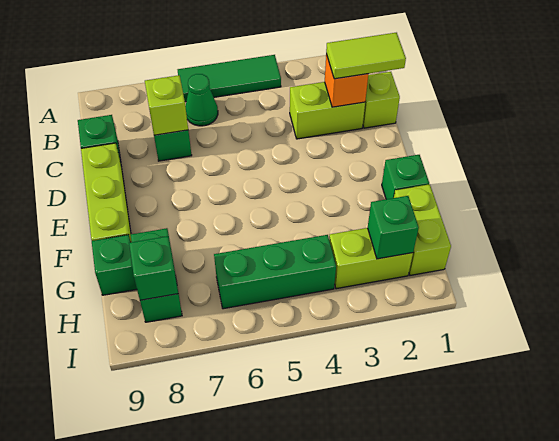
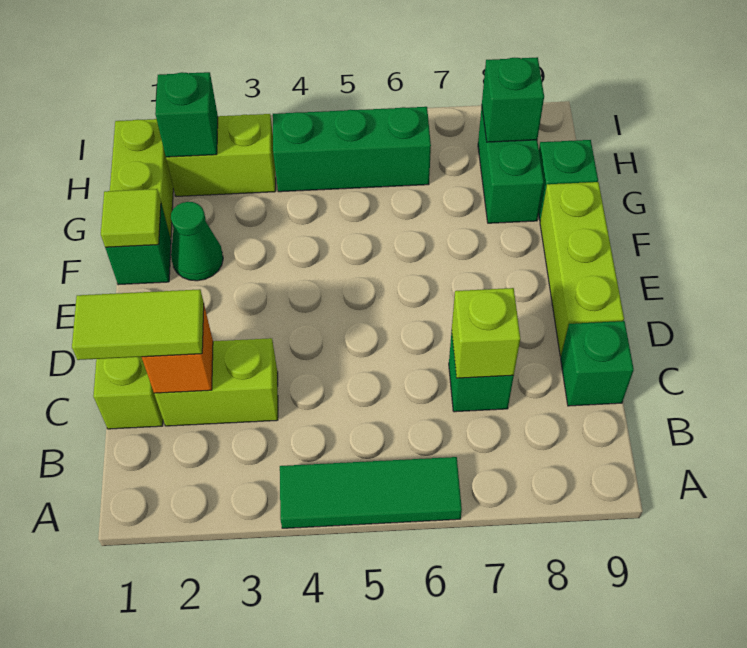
green 1x1 cone [185,74,218,126] -> green 1x1 cone moved to [171,202,223,281]
none -> lime 1x1 tile [101,189,161,248]

